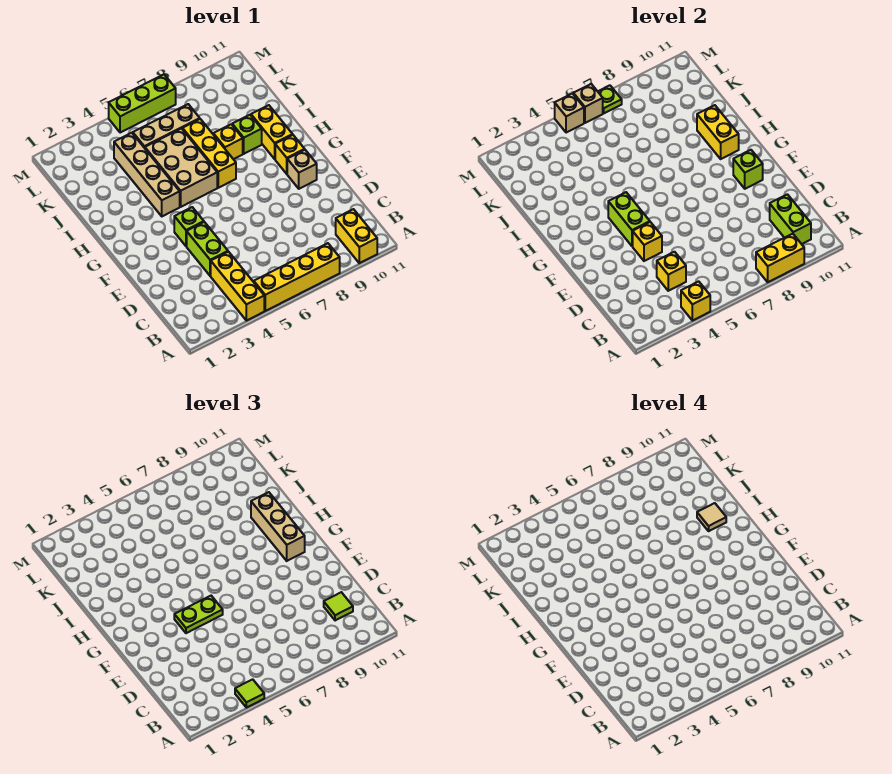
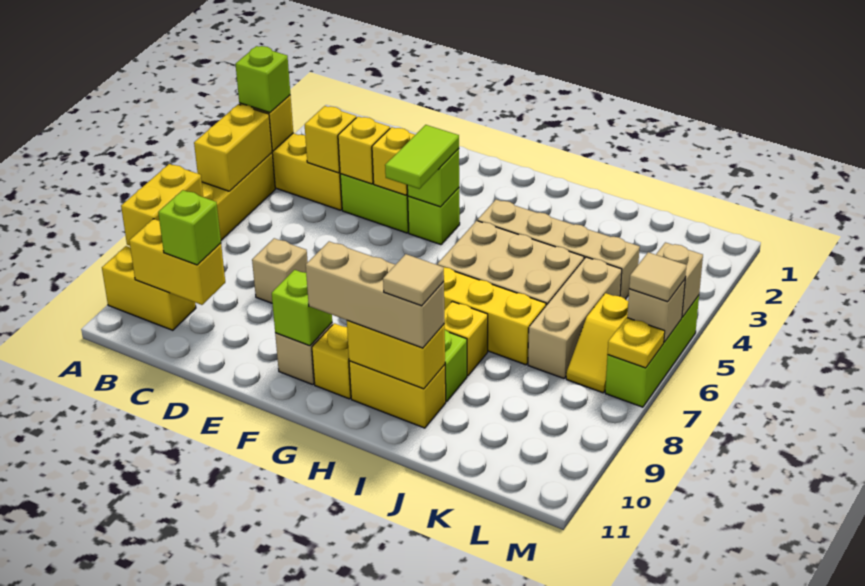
lime 1x1 tile [235,679,264,708] -> lime 1x1 brick [235,46,290,113]
none -> yellow 1x2 brick [194,104,272,191]
lime 1x2 brick [770,194,811,244] -> yellow 1x2 brick [129,219,225,305]
lime 1x1 tile [324,592,353,621] -> lime 1x1 brick [158,190,221,265]
none -> yellow 1x1 brick [338,117,390,184]
none -> tan 1x1 brick [252,238,308,303]
lime 1x2 brick [608,192,650,246] -> lime 1x1 brick [407,149,459,207]
lime 1x2 plate [174,596,223,633] -> lime 1x2 tile [385,125,459,189]
none -> yellow 1x2 slope [566,293,628,393]
none -> tan 1x1 tile [629,252,687,302]
lime 1x1 plate [598,85,622,113] -> yellow 1x1 plate [608,318,665,368]

